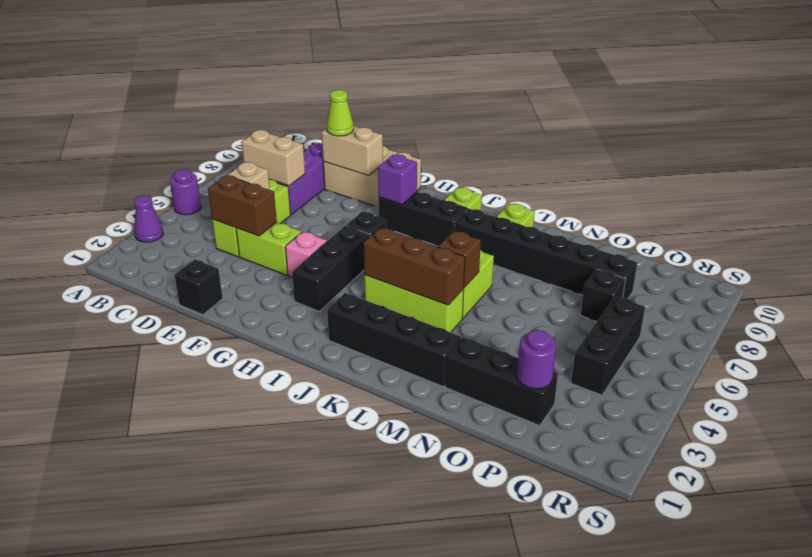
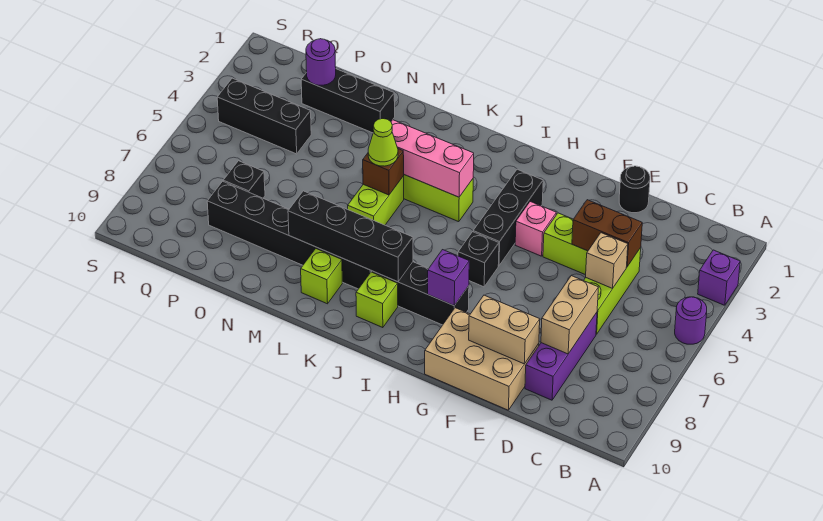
purple 1x1 cone [134,195,163,242] -> purple 1x1 brick [698,250,740,305]
tan 1x2 brick [242,130,305,186] -> tan 1x2 brick turned to [541,276,599,354]
black 1x1 brick [175,259,223,315] -> black 1x1 round brick [619,166,650,213]
lime 1x1 cone [327,90,354,136] -> lime 1x1 cone moved to [368,119,398,166]
black 1x4 brick [327,293,461,387] -> black 1x4 brick moved to [288,191,413,282]
brown 1x3 brick [363,228,465,305] -> pink 1x3 brick [391,120,474,197]
black 1x3 brick [571,297,645,395] -> black 1x3 brick turned to [217,78,311,154]

